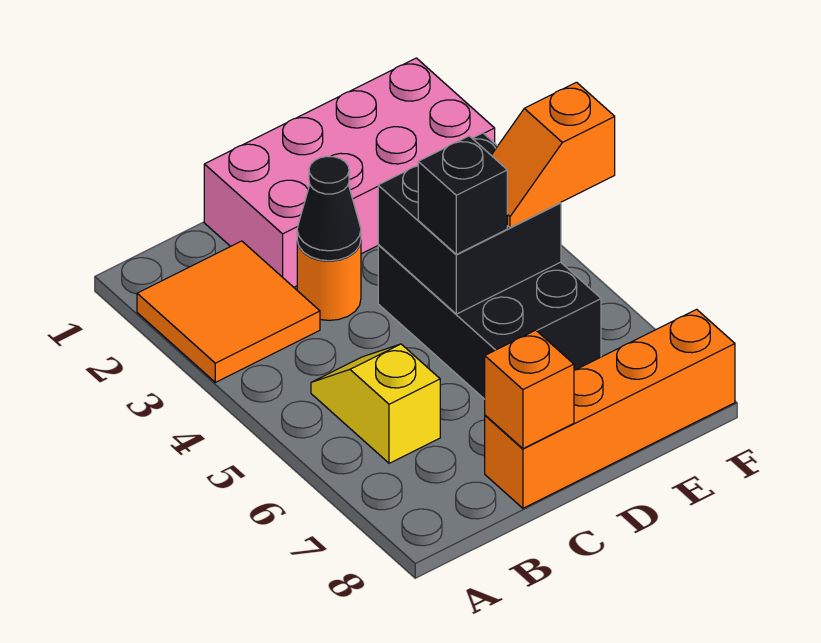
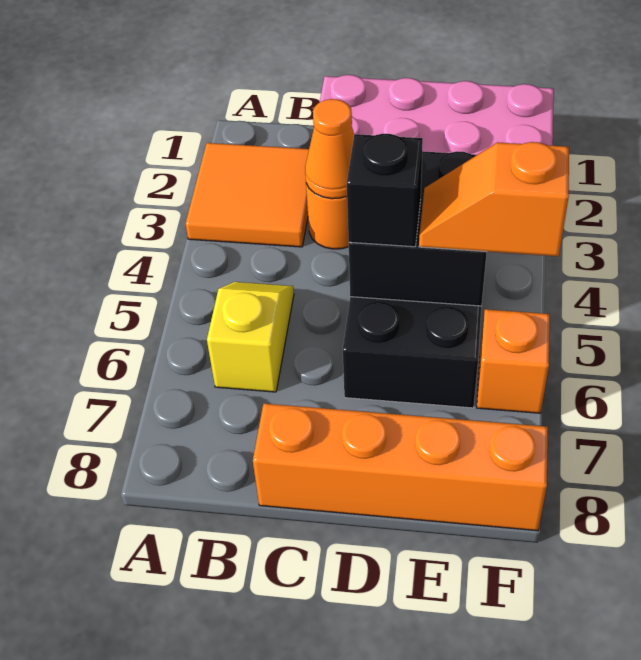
black 1x1 cone [297,157,361,261] -> orange 1x1 cone [305,99,354,199]
orange 1x1 brick [485,330,574,449] -> orange 1x1 brick moved to [477,309,550,413]

